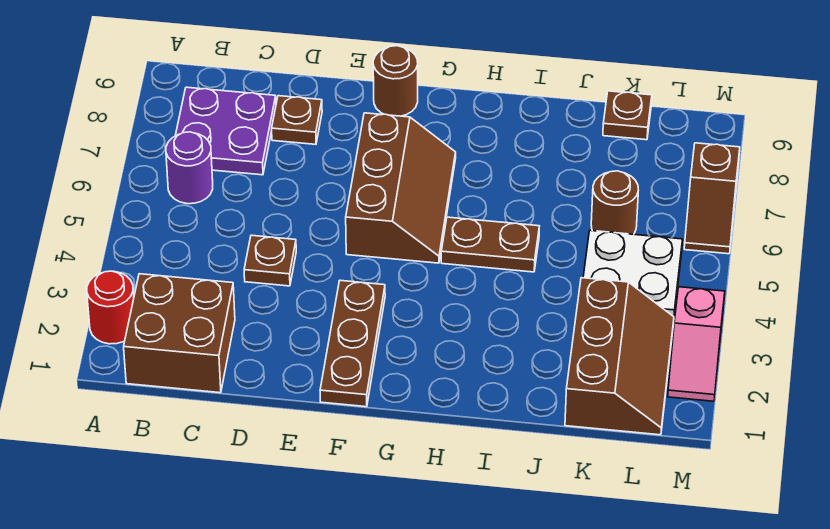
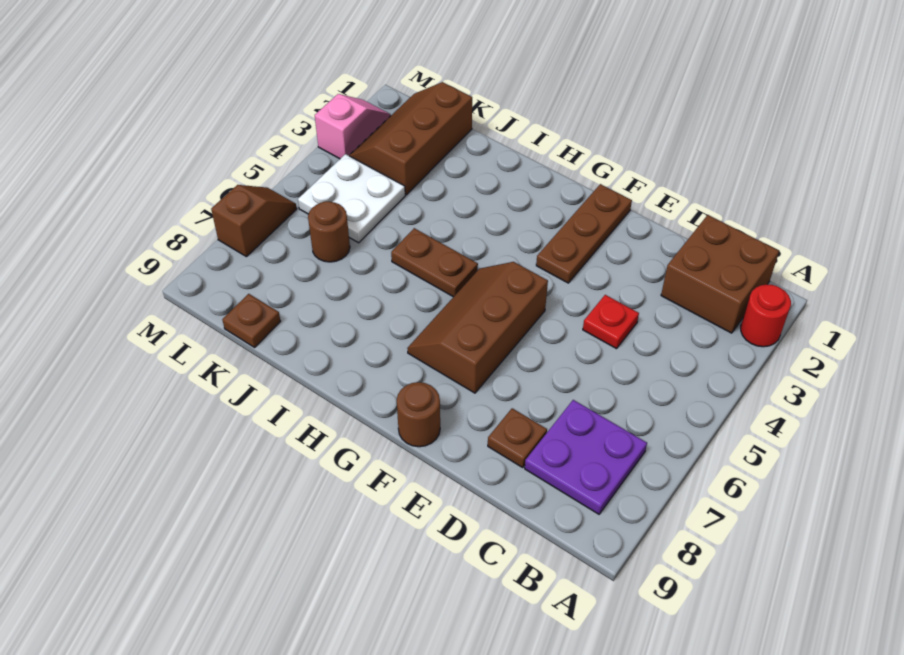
purple 1x1 round brick [166,132,213,204] -> none
brown 1x1 plate [244,235,296,286] -> red 1x1 plate [583,295,639,349]

